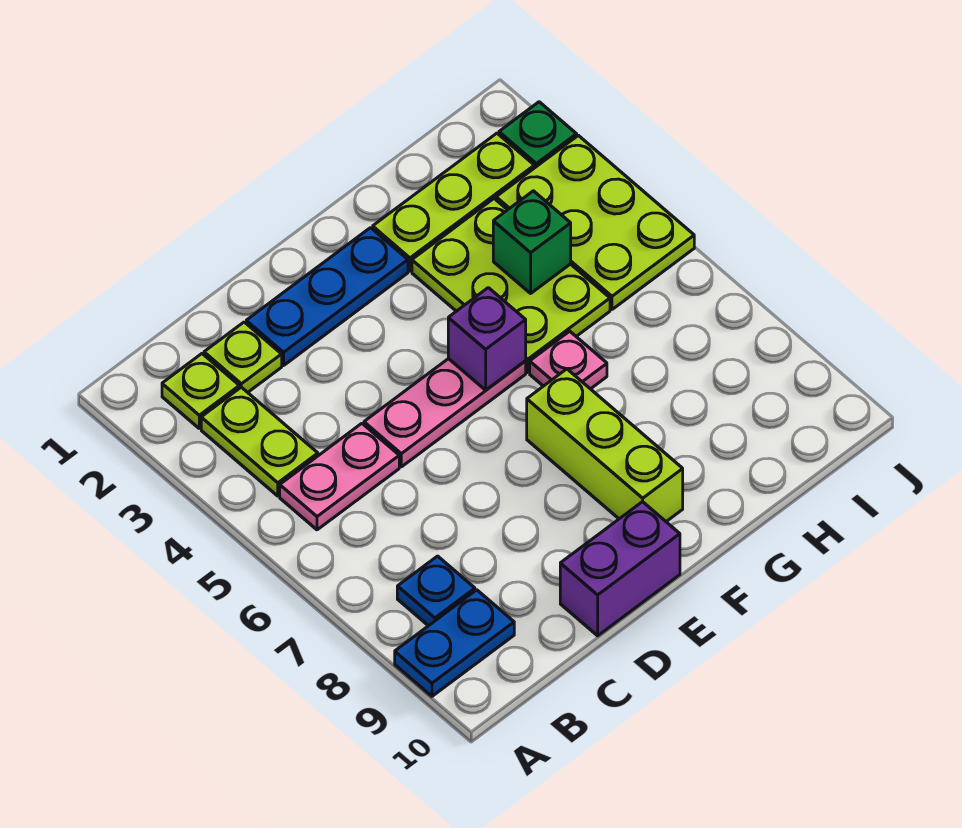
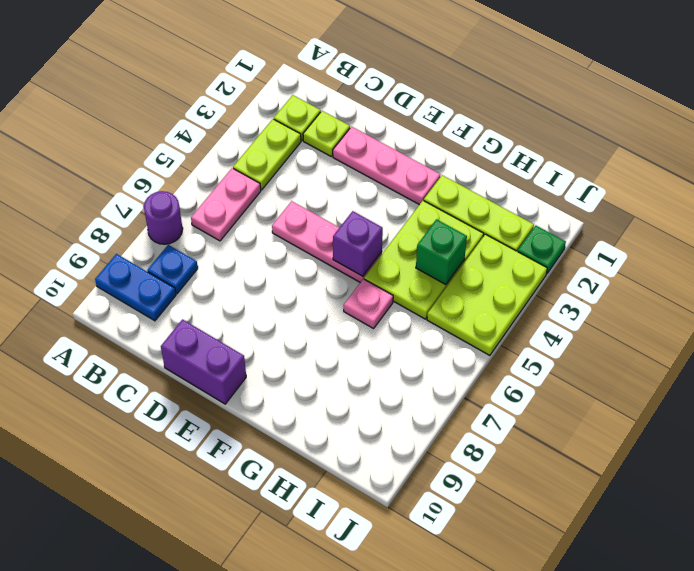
none -> purple 1x1 round brick [144,191,183,244]
pink 1x2 plate [280,424,399,530] -> pink 1x2 plate turned to [191,168,261,241]
blue 1x3 plate [246,228,408,366] -> pink 1x3 plate [333,127,440,205]
lime 1x3 brick [527,369,683,522] -> none

